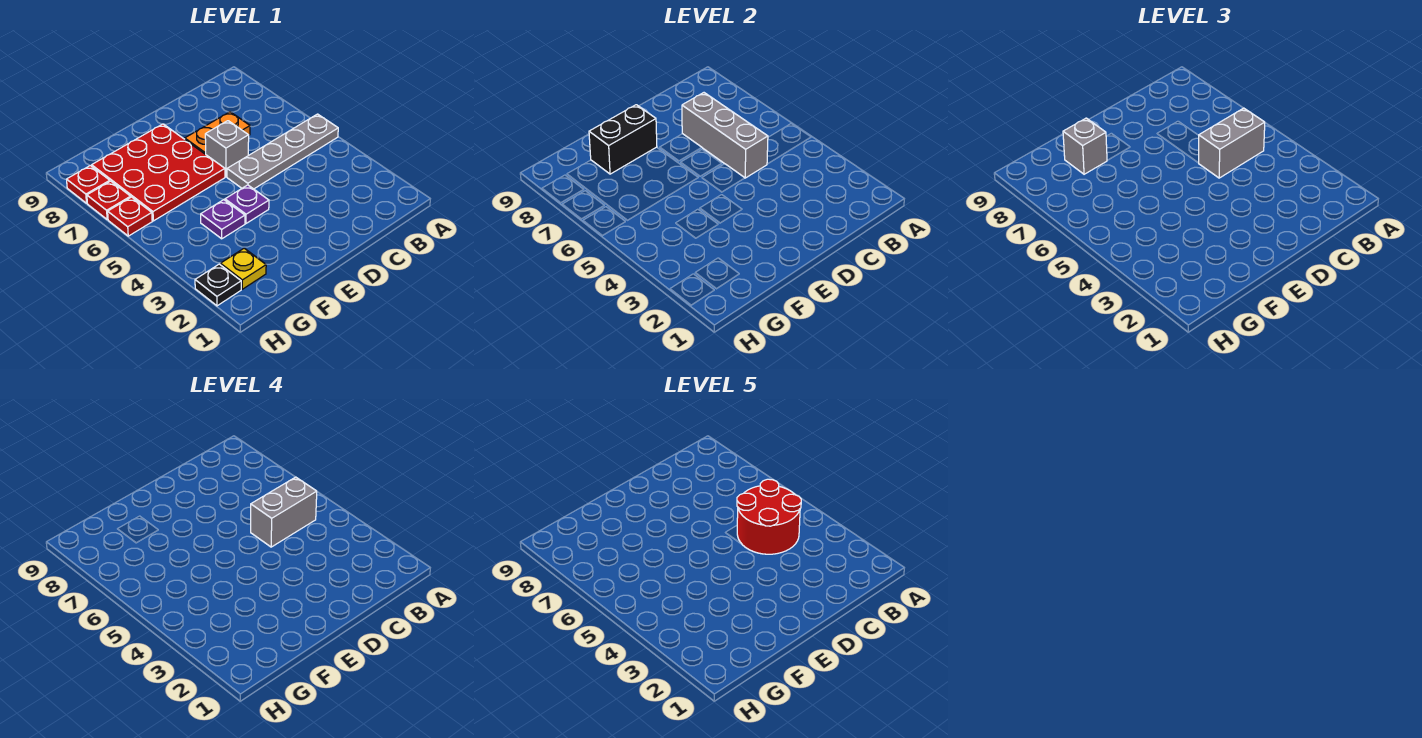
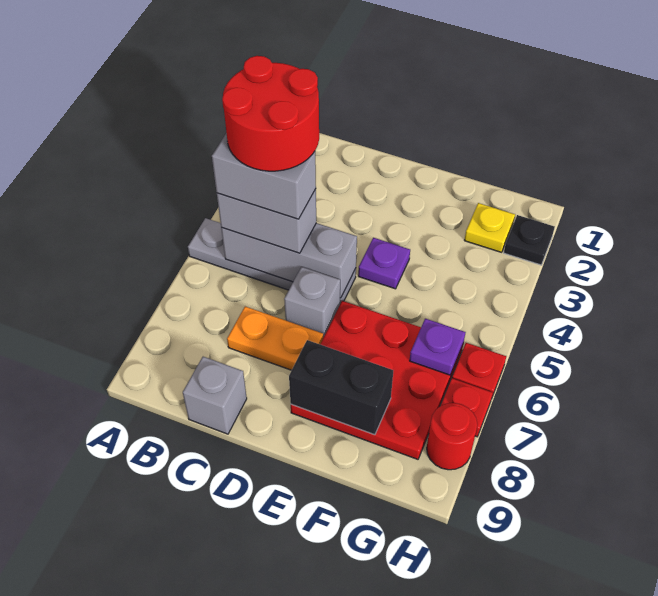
grey 1x3 brick [682,93,768,178] -> grey 1x3 brick turned to [221,223,357,298]
purple 1x1 plate [201,200,245,239] -> purple 1x1 plate moved to [410,319,466,375]
grey 1x1 brick [1063,118,1107,174] -> grey 1x1 brick moved to [183,357,247,434]
red 1x1 plate [67,166,110,203] -> red 1x1 round brick [427,403,477,470]

